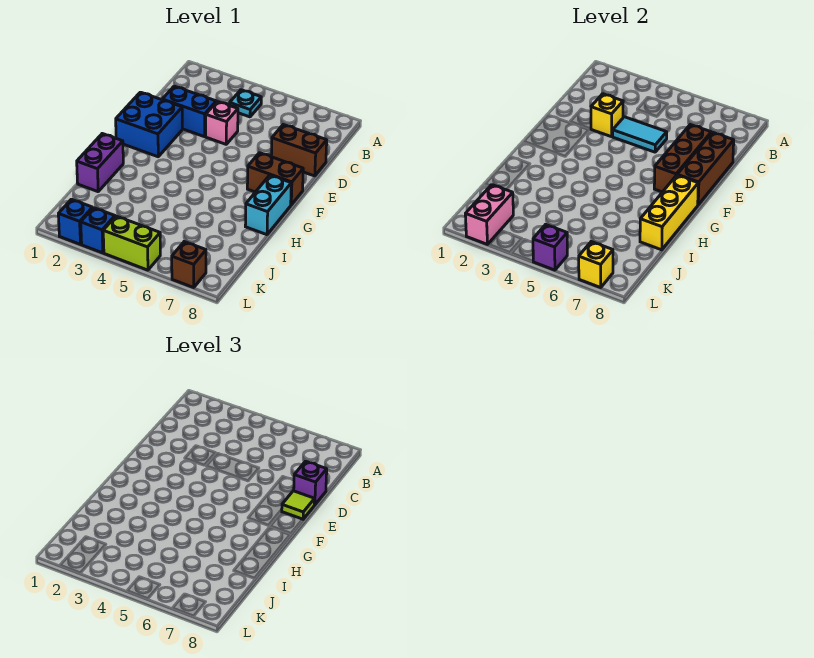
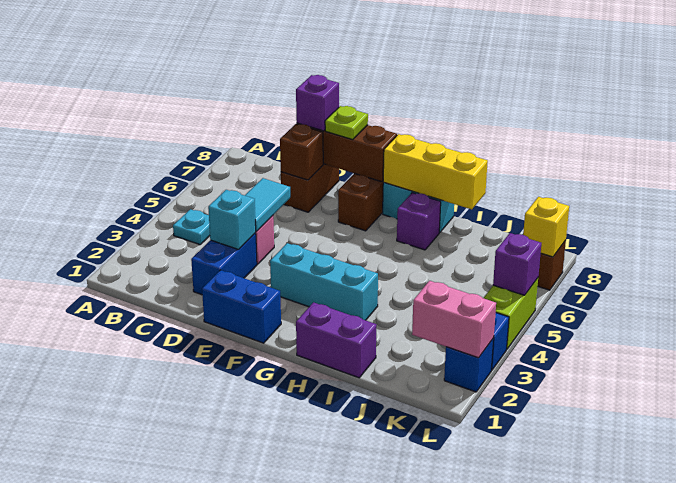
yellow 1x1 brick [591,94,623,137] -> cyan 1x1 brick [208,190,256,250]
brown 1x3 brick [654,125,711,192] -> brown 1x1 brick [280,124,323,180]
blue 2x2 brick [116,92,182,157] -> blue 1x2 brick [202,270,281,343]
lime 1x1 tile [282,491,314,519] -> lime 1x1 plate [325,106,368,140]
none -> cyan 1x3 brick [270,243,378,320]
none -> purple 1x1 brick [397,193,441,250]

